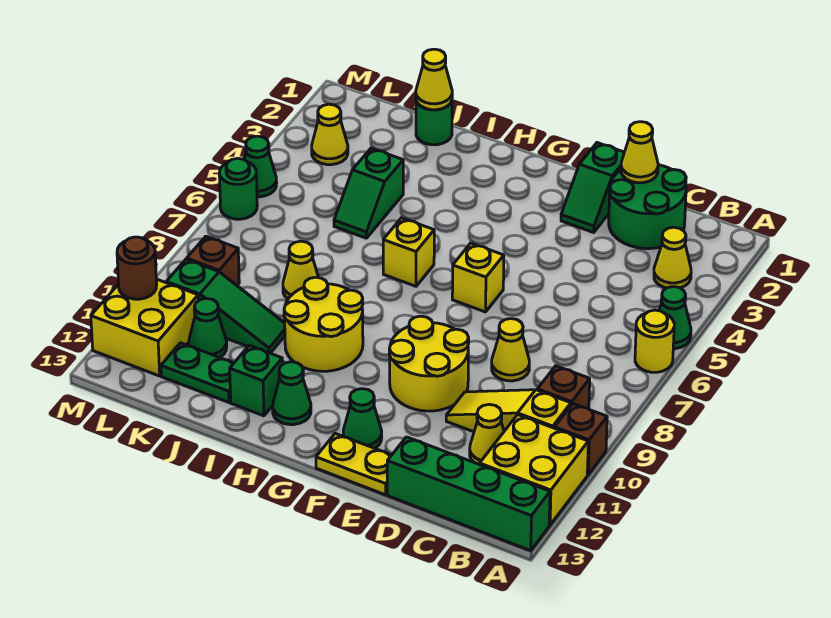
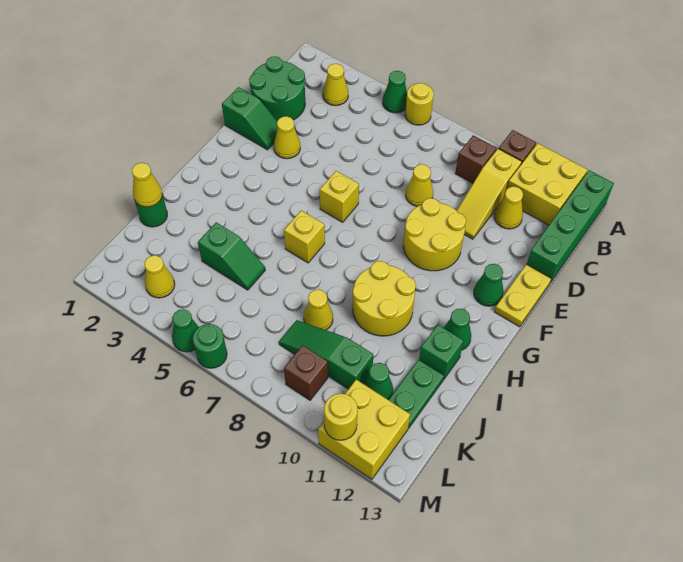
yellow 1x1 cone [621,122,658,183] -> yellow 1x1 cone moved to [274,116,300,159]
green 1x3 slope [166,259,285,353] -> green 1x3 slope turned to [279,320,373,389]
brown 1x1 round brick [117,237,157,299] -> yellow 1x1 round brick [324,394,358,440]

